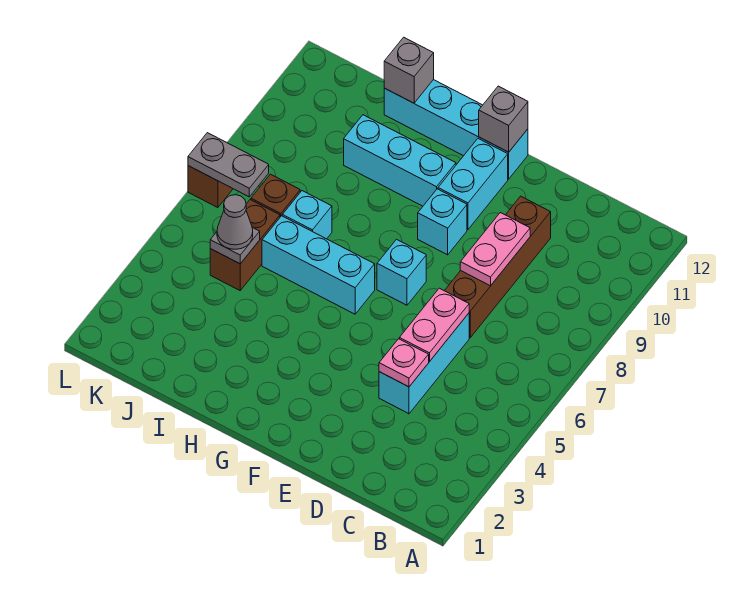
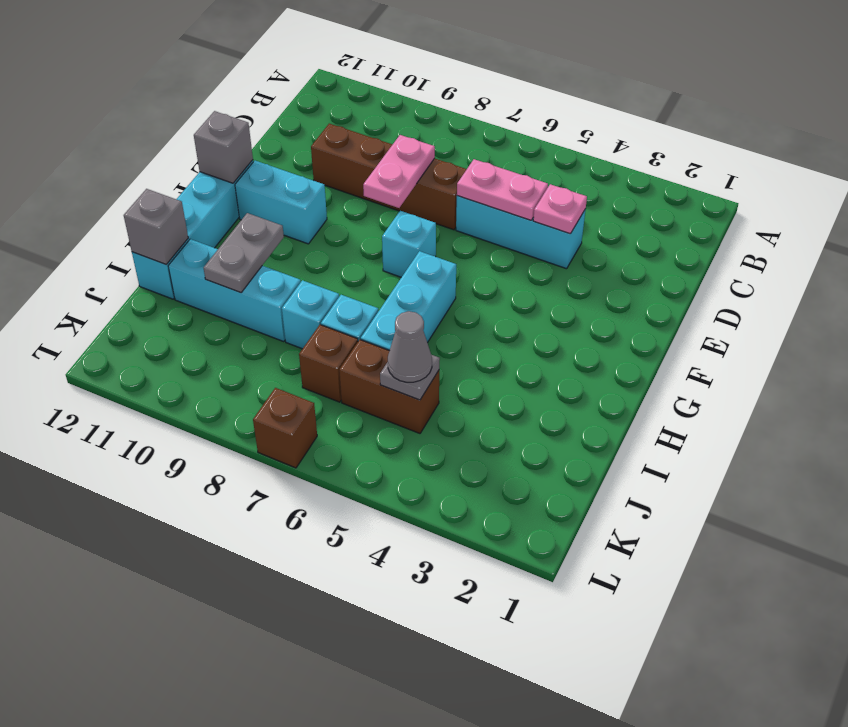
pink 1x2 plate [460,213,530,286] -> pink 1x2 plate turned to [363,135,435,208]
cyan 1x1 brick [418,189,467,255] -> cyan 1x1 brick moved to [282,280,339,349]
cyan 1x3 brick [344,115,456,206] -> cyan 1x3 brick turned to [168,239,301,341]
grey 1x2 plate [188,133,269,197] -> grey 1x2 plate moved to [204,213,284,293]

